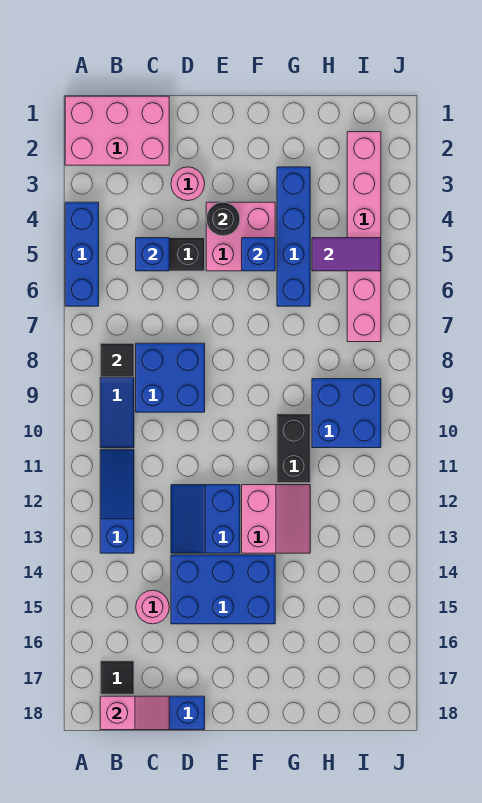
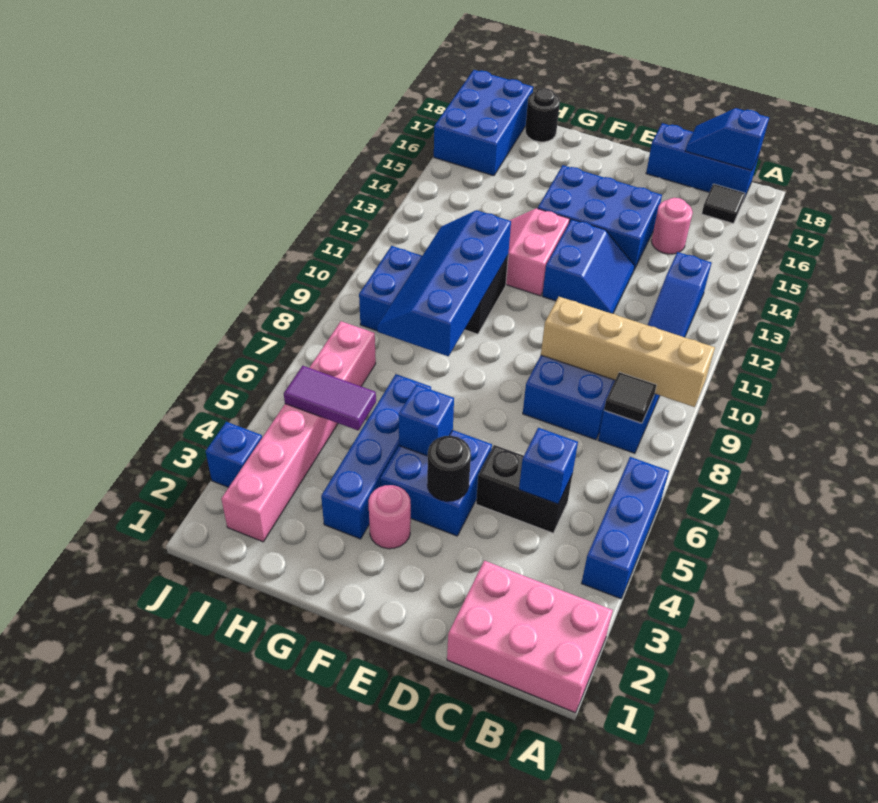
none -> tan 1x4 brick [541,297,715,407]
pink 1x2 slope [100,696,169,730] -> blue 1x2 slope [686,108,769,170]
pink 1x1 round brick [171,167,205,201] -> pink 1x1 round brick moved to [368,485,411,549]
pink 2x2 brick [206,202,275,271] -> blue 2x2 brick [380,430,492,536]
none -> blue 2x4 slope [377,210,511,356]
none -> black 1x1 round brick [525,88,560,142]
none -> blue 2x3 brick [434,70,533,176]
none -> blue 1x1 brick [206,422,262,487]

